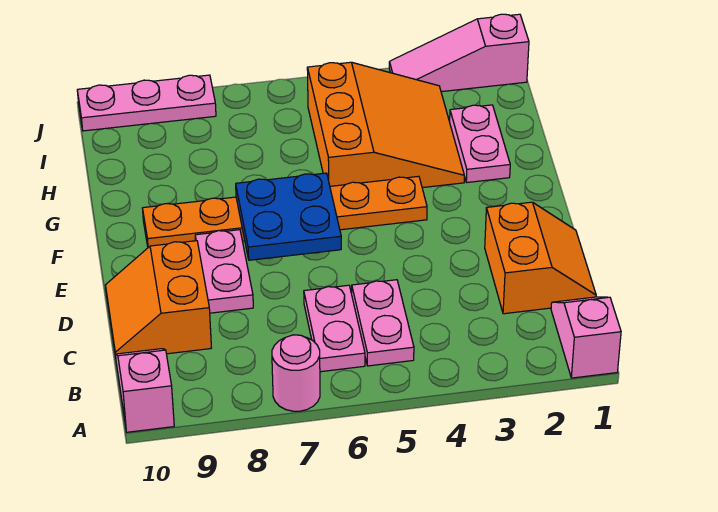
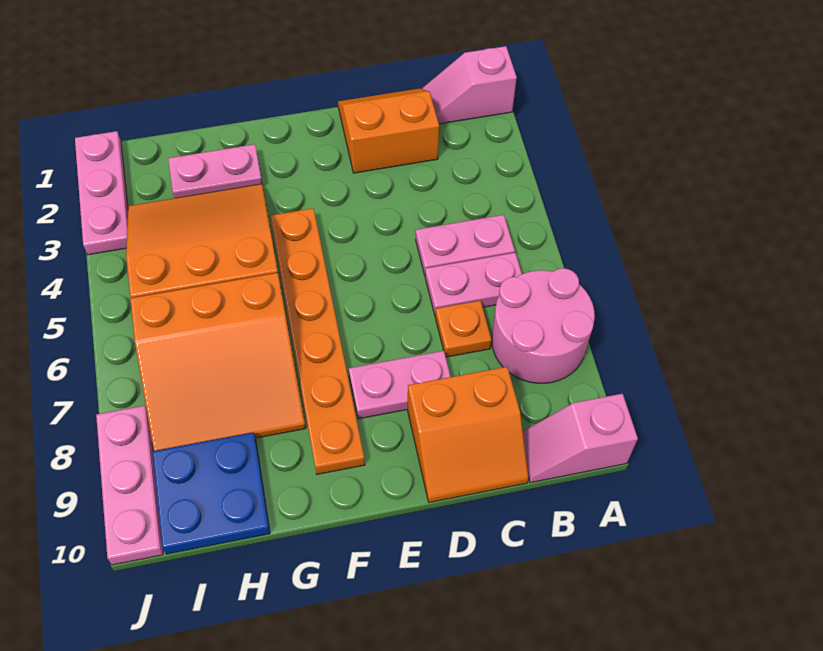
pink 1x1 round brick [272,335,320,411] -> pink 2x2 round brick [492,268,595,383]
none -> orange 1x1 plate [435,301,492,357]
blue 2x2 plate [236,173,341,260] -> blue 2x2 plate moved to [152,432,270,554]
none -> orange 3x3 slope [130,273,306,451]
pink 1x3 slope [389,14,529,92] -> pink 1x3 plate [75,131,128,255]

